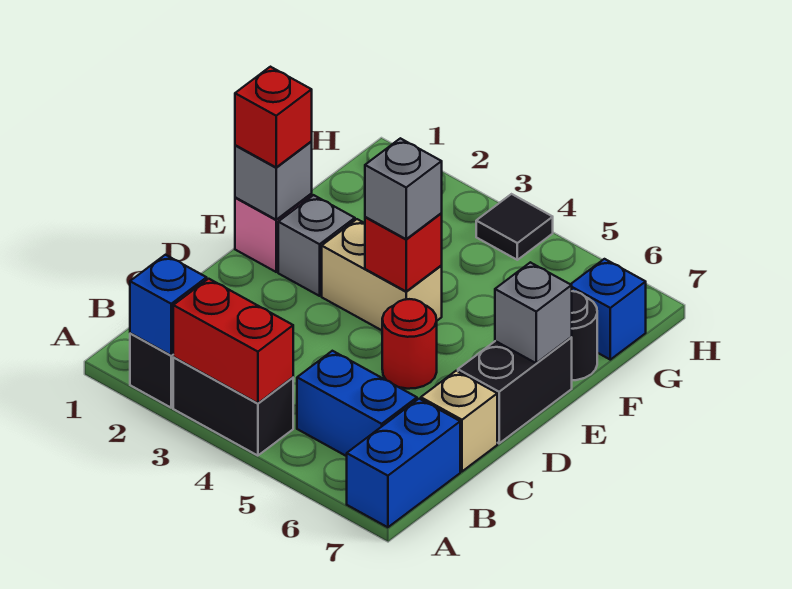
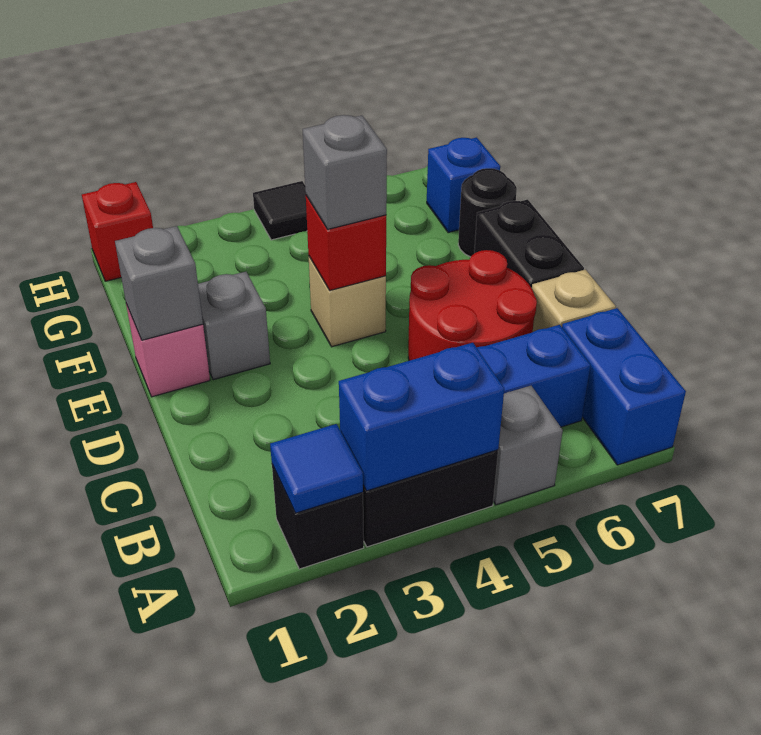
blue 1x1 brick [130,255,207,356] -> blue 1x1 tile [270,424,363,513]
red 1x2 brick [173,279,293,403] -> blue 1x2 brick [339,343,504,491]
red 1x1 round brick [382,299,437,389] -> red 2x2 round brick [408,250,537,361]
red 1x1 brick [235,67,312,167] -> red 1x1 brick moved to [82,182,153,281]
tan 1x2 brick [322,219,442,330] -> tan 1x1 brick [309,257,386,347]
grey 1x1 brick [495,262,572,363] -> grey 1x1 brick moved to [493,386,563,505]

